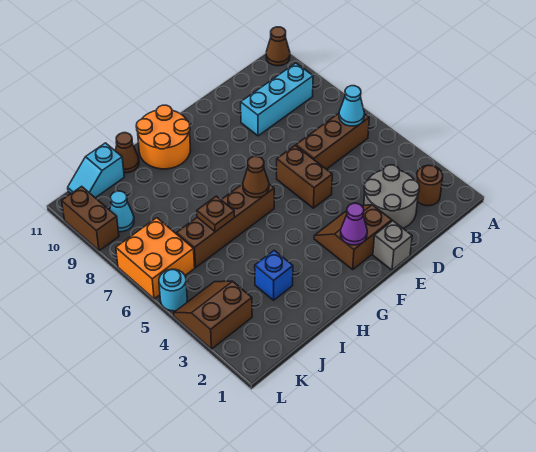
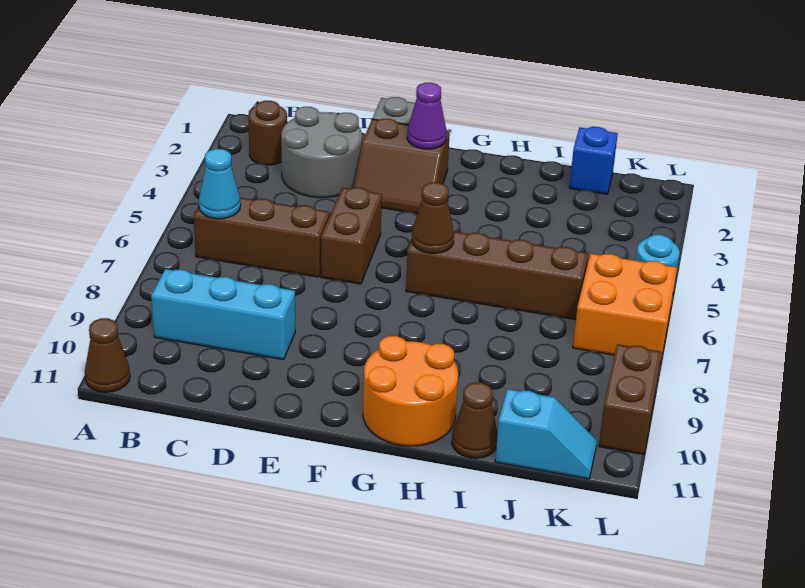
blue 1x1 brick [255,250,293,300] -> blue 1x1 brick moved to [569,127,618,194]
brown 1x1 plate [197,196,235,232] -> none
brown 2x2 slope [174,281,252,349] -> none
cyan 1x1 cone [110,191,134,232] -> none

